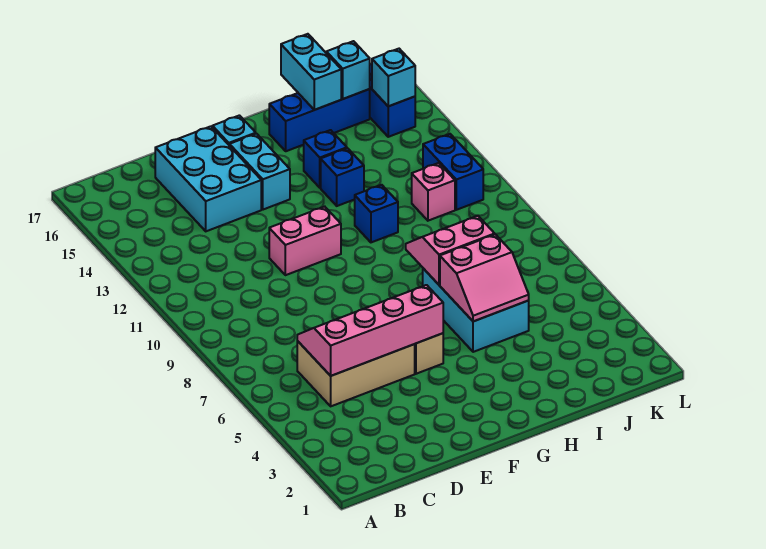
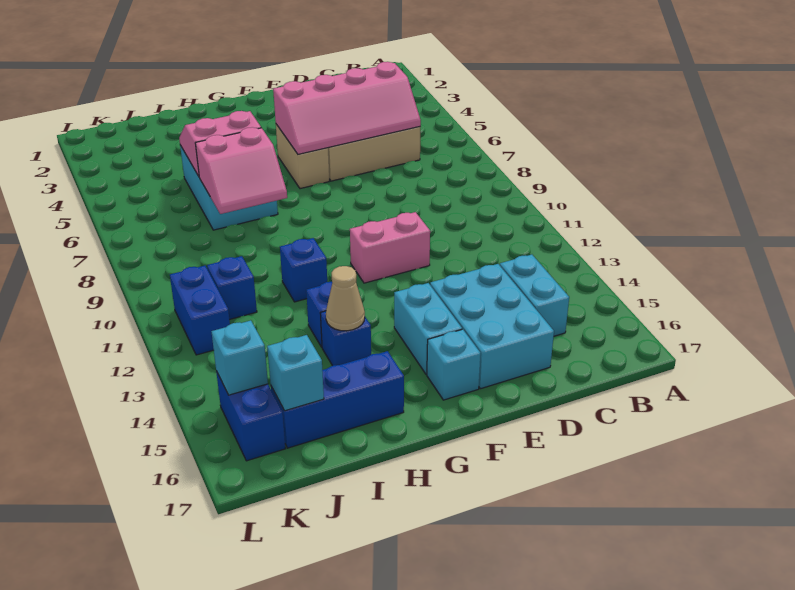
none -> tan 1x1 cone [326,266,365,331]
cyan 1x2 brick [281,34,341,110] -> cyan 1x2 brick moved to [500,255,569,336]
pink 1x1 brick [412,163,455,221] -> blue 1x1 brick [207,256,257,320]

